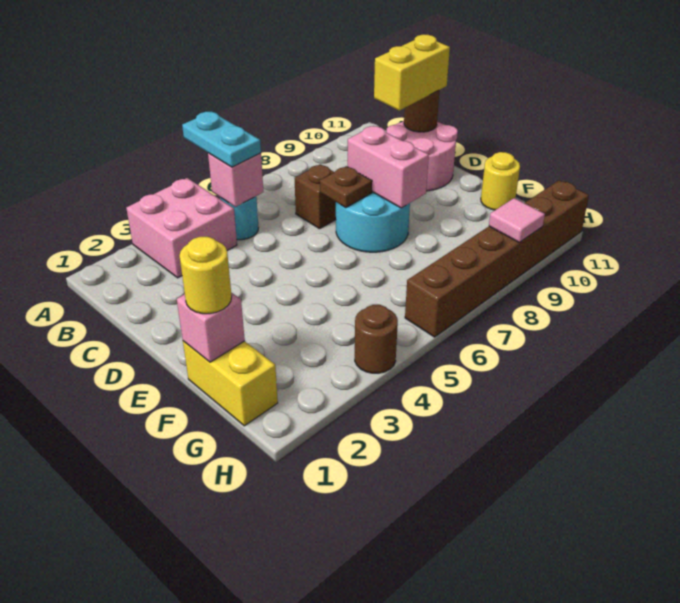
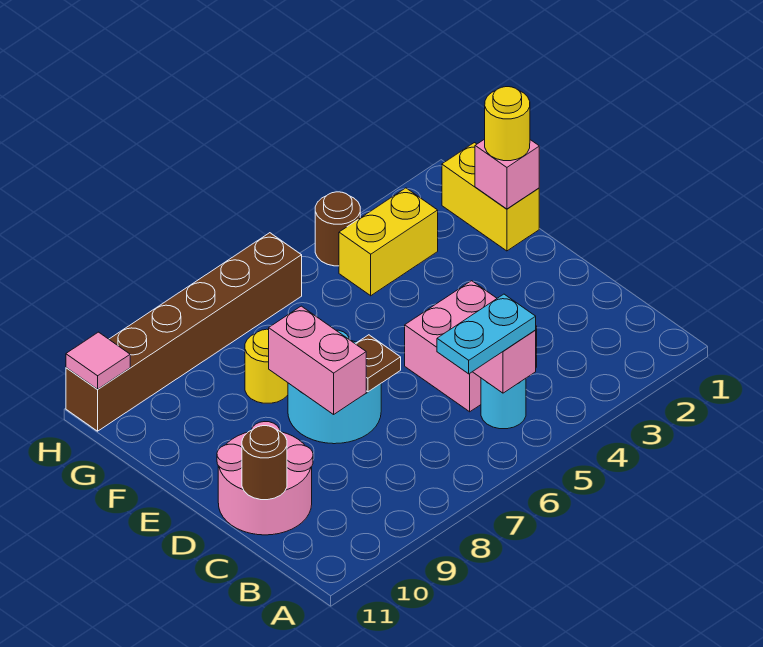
pink 2x2 brick [126,178,237,278] -> pink 2x2 brick moved to [405,281,537,412]
cyan 1x2 plate [182,112,261,167] -> cyan 1x2 plate turned to [437,294,536,374]
brown 1x1 brick [295,164,336,229] -> none
yellow 1x2 brick [374,35,450,110] -> yellow 1x2 brick moved to [339,188,438,296]
yellow 1x1 round brick [481,152,520,210] -> yellow 1x1 round brick moved to [245,329,288,403]
pink 1x1 tile [489,198,545,242] -> pink 1x1 tile moved to [66,332,130,389]

